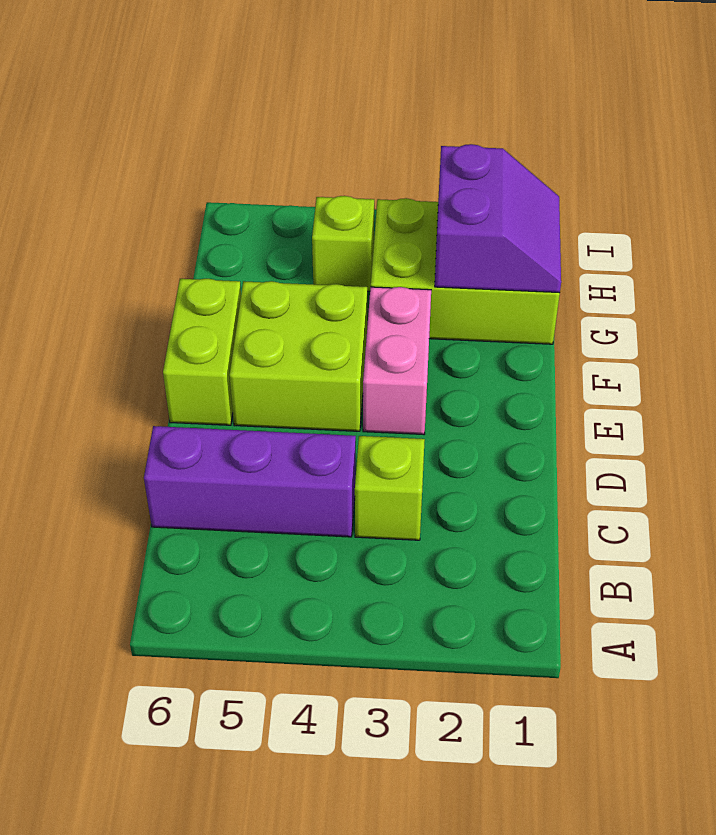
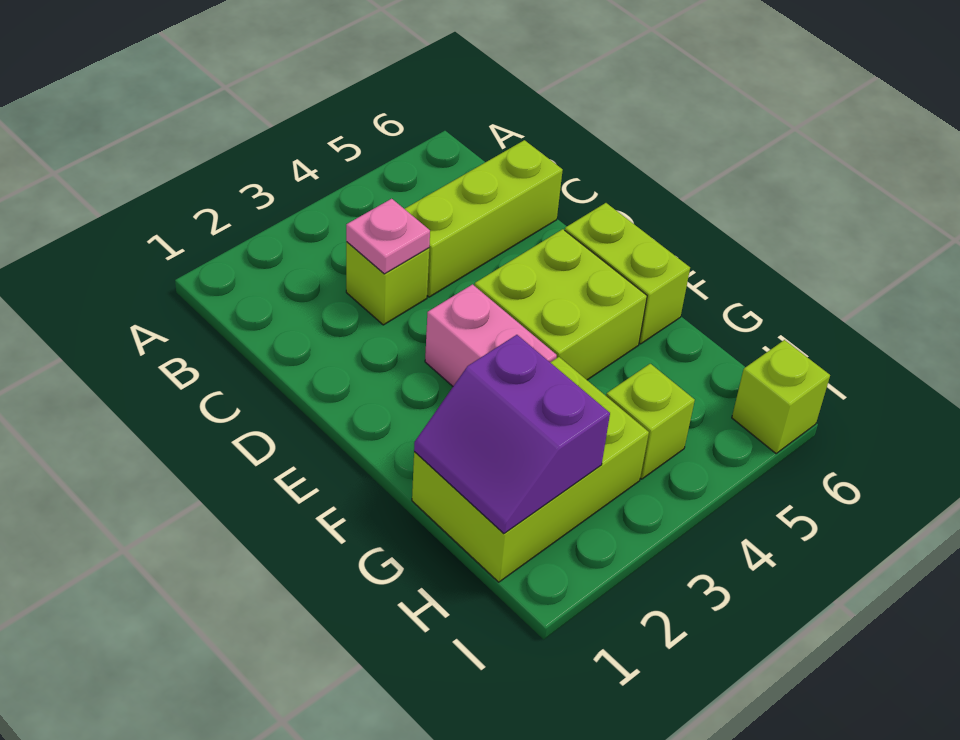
none -> pink 1x1 plate [346,199,430,274]
purple 1x3 brick [144,426,356,537] -> lime 1x3 brick [405,140,563,297]
none -> lime 1x1 brick [732,340,830,453]

